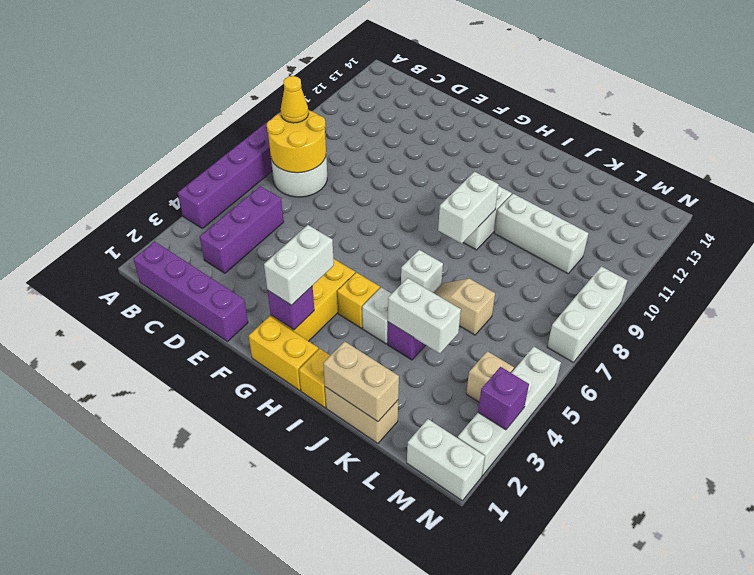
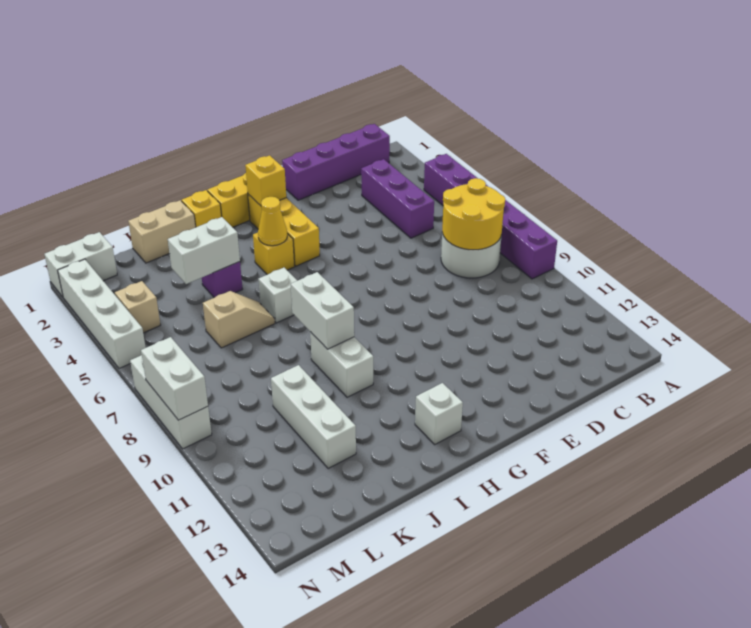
yellow 1x1 cone [281,76,309,123] -> yellow 1x1 cone moved to [258,197,287,246]
purple 1x1 brick [267,286,314,330] -> yellow 1x1 brick [245,155,286,206]
white 1x2 brick [264,225,334,305] -> white 1x2 brick moved to [141,337,208,420]
white 1x1 brick [362,287,391,344] -> white 1x1 brick moved to [415,383,463,444]
tan 1x2 brick [323,341,399,422] -> none
white 1x3 brick [494,194,588,274] -> white 1x3 brick turned to [271,365,356,469]
purple 1x1 brick [478,367,529,430] -> none

